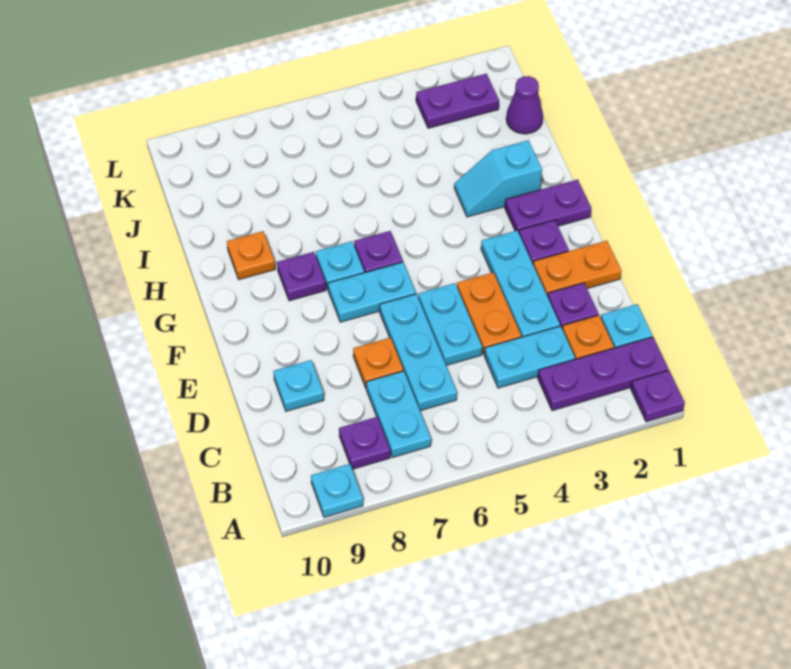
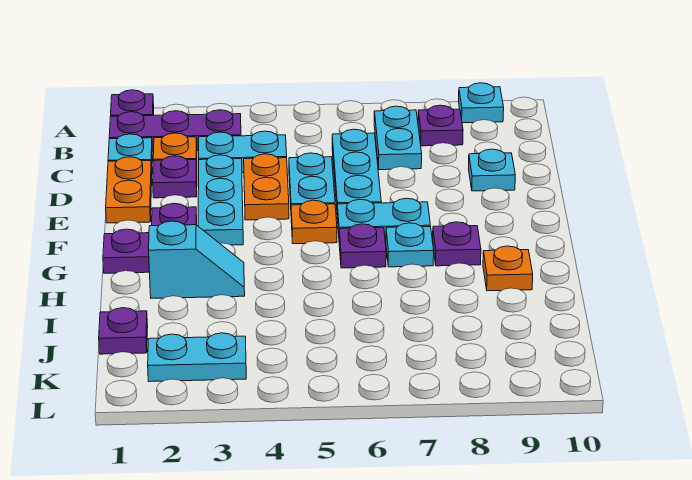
orange 1x1 plate [353,338,403,388] -> orange 1x1 plate moved to [291,200,337,244]
orange 1x2 plate [533,241,621,296] -> orange 1x2 plate turned to [106,157,152,223]
purple 1x1 cone [506,76,543,134] -> purple 1x1 plate [99,308,148,354]
purple 1x2 plate [416,74,499,128] -> cyan 1x2 plate [148,333,246,382]

